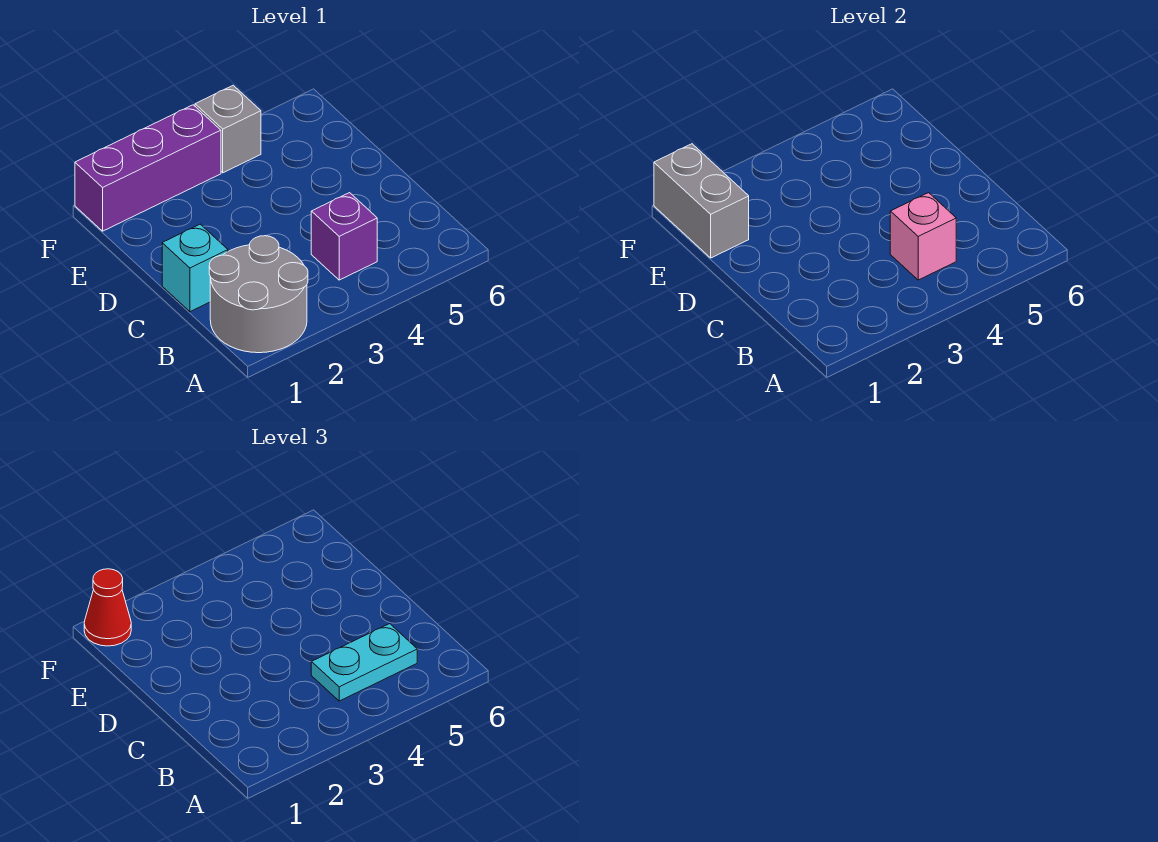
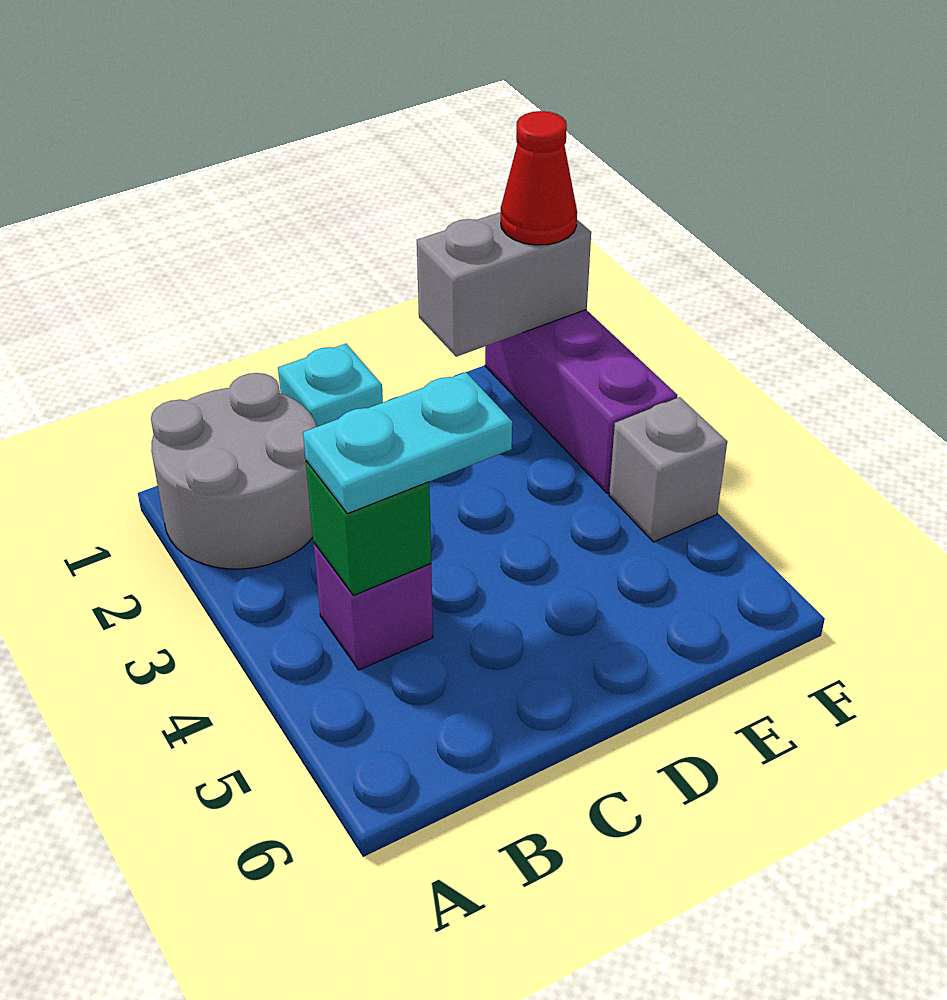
pink 1x1 brick [890,193,956,280] -> green 1x1 brick [306,461,431,595]
cyan 1x2 plate [311,624,417,701] -> cyan 1x2 plate turned to [303,372,512,514]

